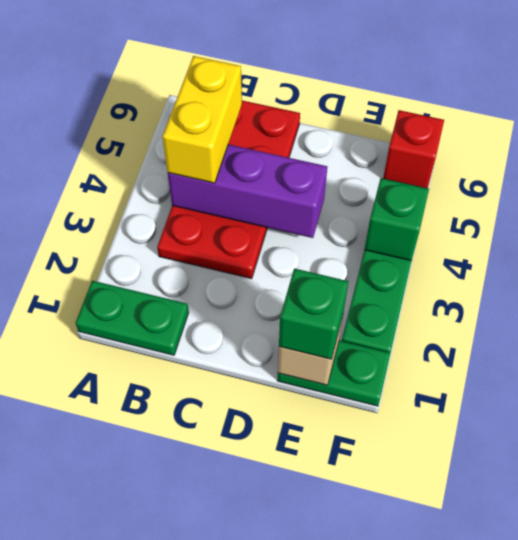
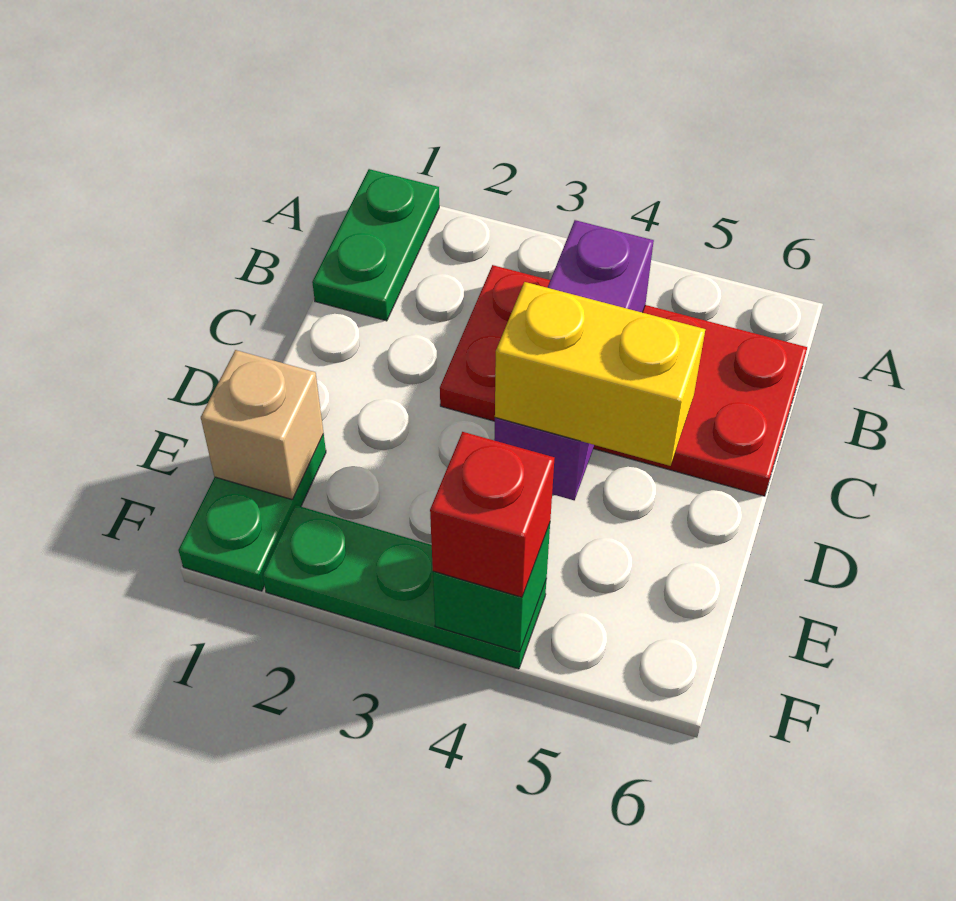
yellow 1x2 brick [163,56,242,183] -> yellow 1x2 brick moved to [495,282,705,466]
green 1x1 brick [279,268,348,359] -> none
red 1x1 brick [383,110,444,188] -> red 1x1 brick moved to [430,432,554,597]

